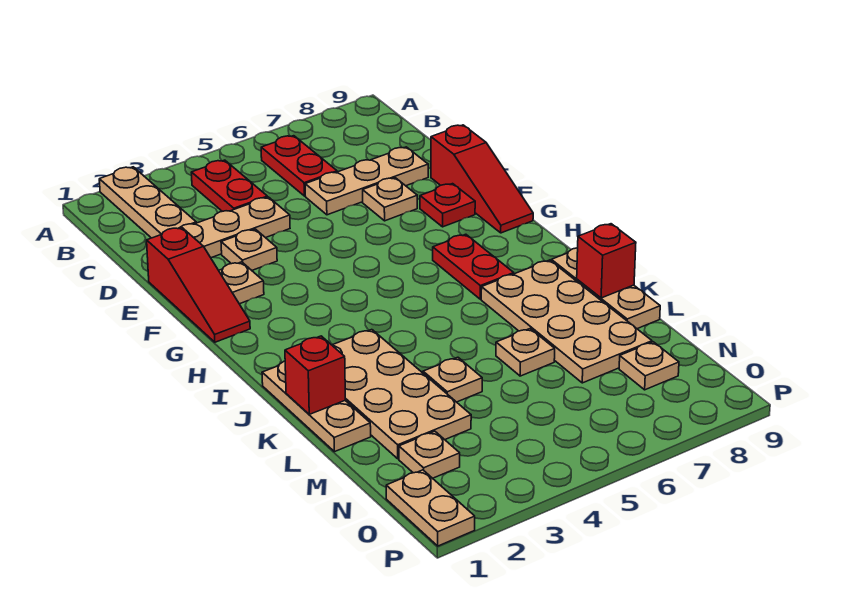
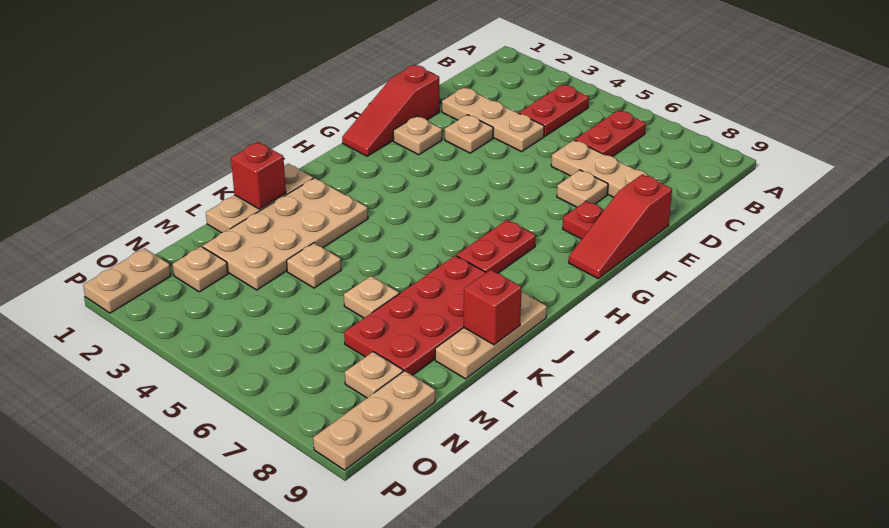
tan 1x3 plate [99,167,196,238] -> tan 1x3 plate moved to [313,371,435,470]
tan 2x4 plate [481,260,652,383] -> red 2x4 plate [344,256,486,375]

